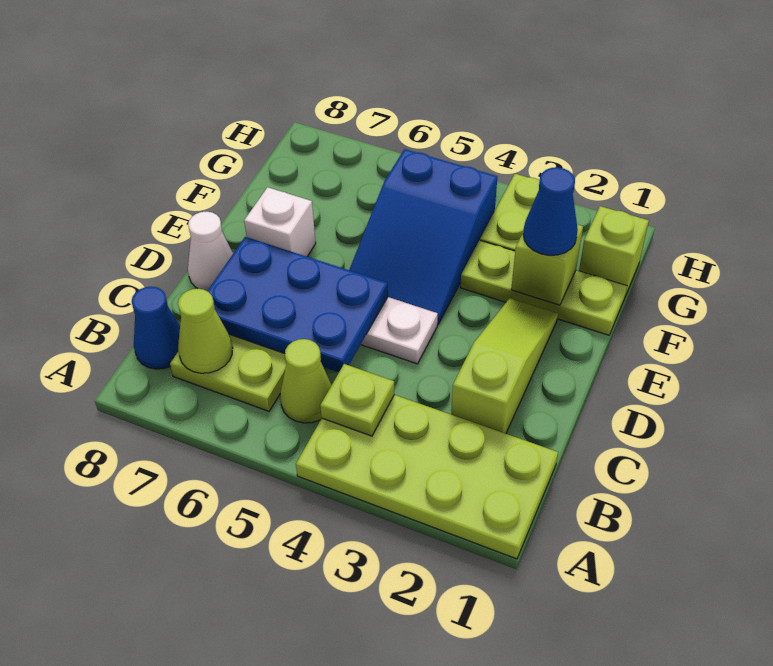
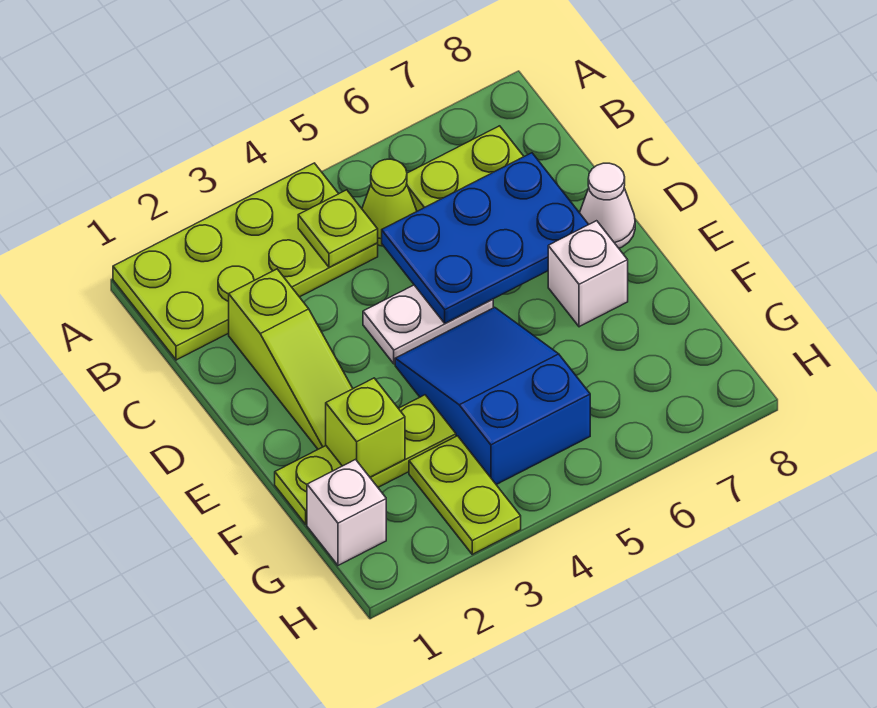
lime 1x1 cone [178,289,233,373] -> none
blue 1x1 cone [132,287,180,369] -> none
blue 1x1 cone [523,167,578,255] -> none
lime 1x1 brick [579,206,649,296] -> white 1x1 brick [307,460,386,565]

